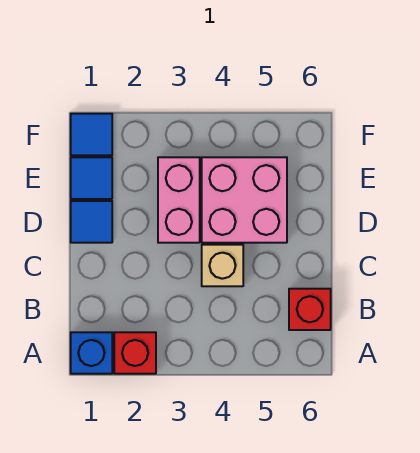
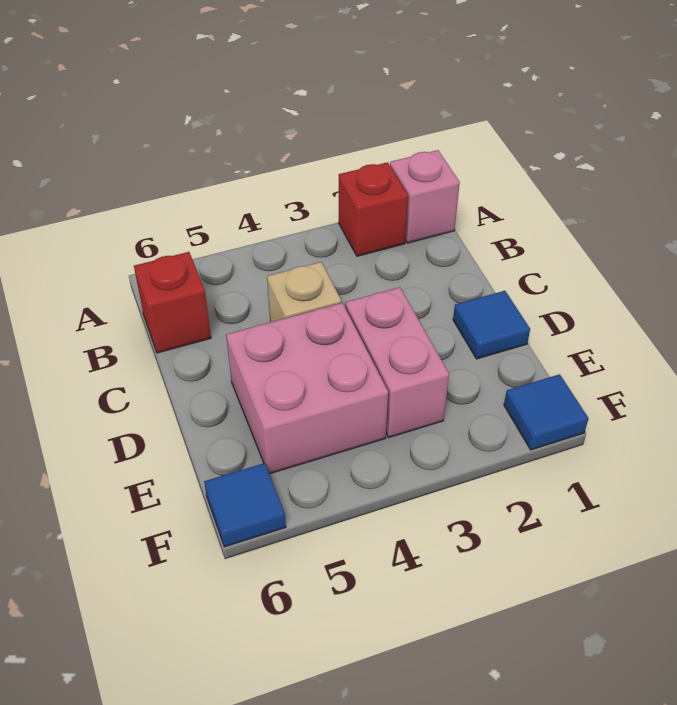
blue 1x1 brick [71,332,112,374] -> pink 1x1 brick [390,150,460,243]
blue 1x1 tile [71,157,112,199] -> blue 1x1 tile moved to [204,463,286,547]

